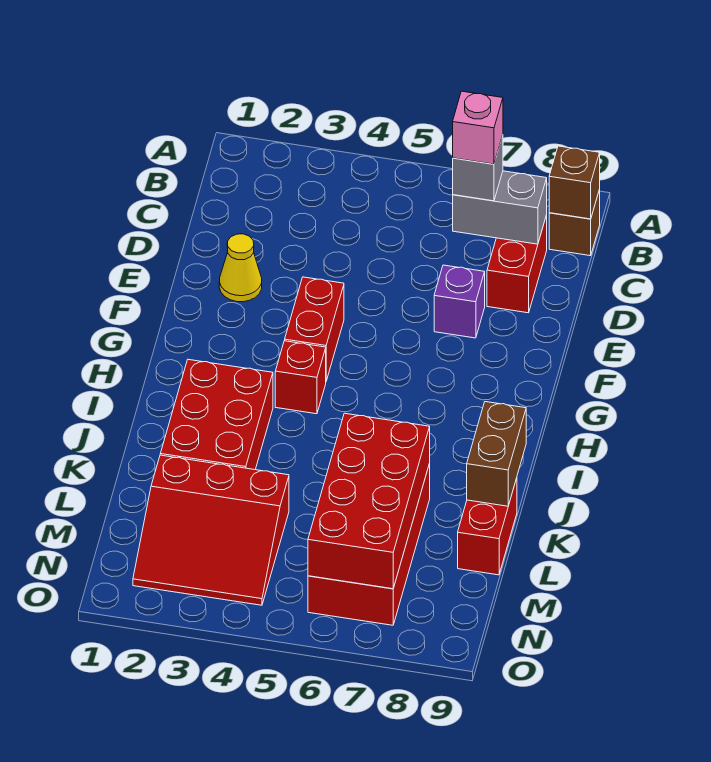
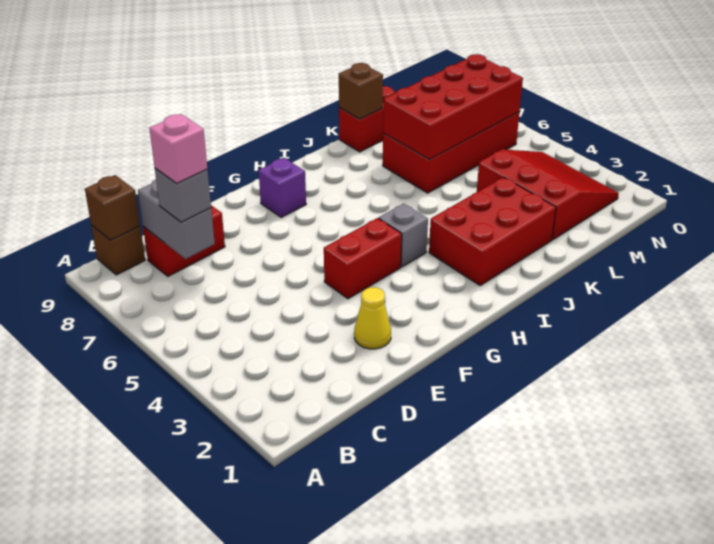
purple 1x1 brick [434,265,485,338] -> purple 1x1 brick moved to [259,158,306,217]
red 1x1 brick [275,341,326,414] -> grey 1x1 brick [379,204,428,267]
brown 1x2 brick [467,402,526,506] -> brown 1x1 brick [339,63,383,119]

